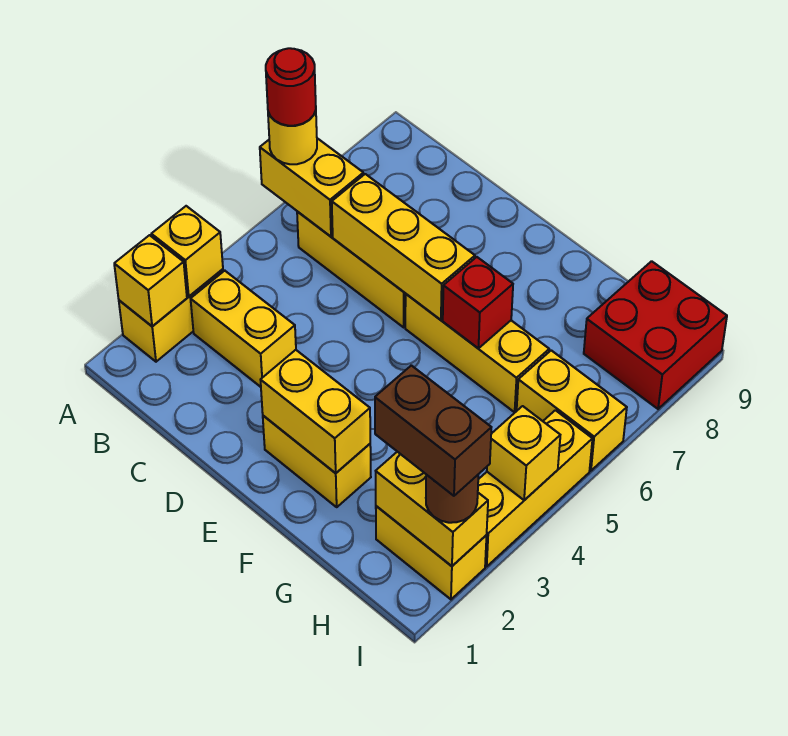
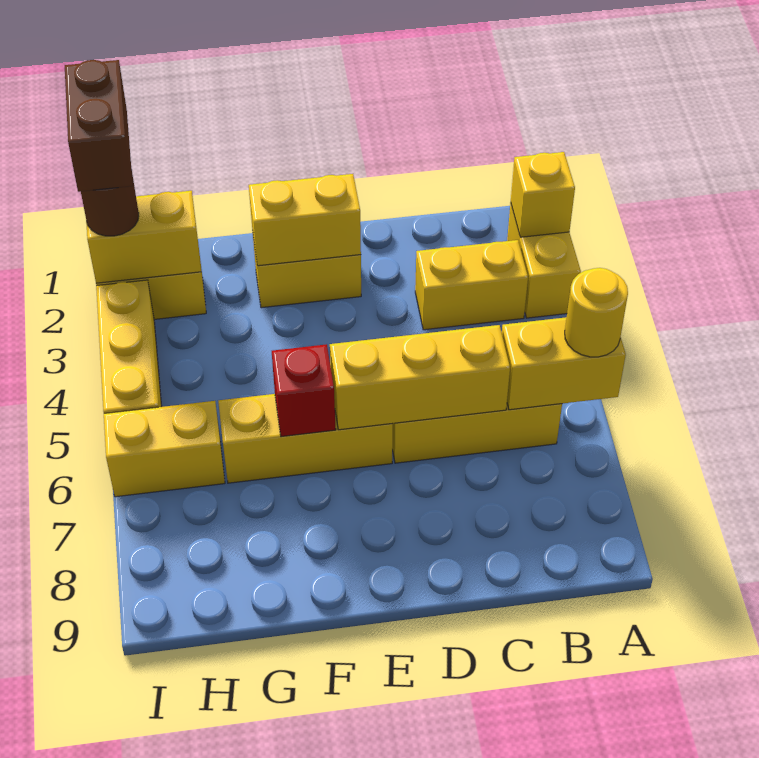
yellow 1x1 brick [151,206,223,296] -> none
red 1x1 round brick [266,48,316,126] -> none
brown 1x2 brick [375,365,491,496] -> brown 1x2 brick turned to [65,60,133,192]
red 2x2 brick [584,261,727,409] -> none
yellow 1x1 brick [487,406,560,500] -> none

